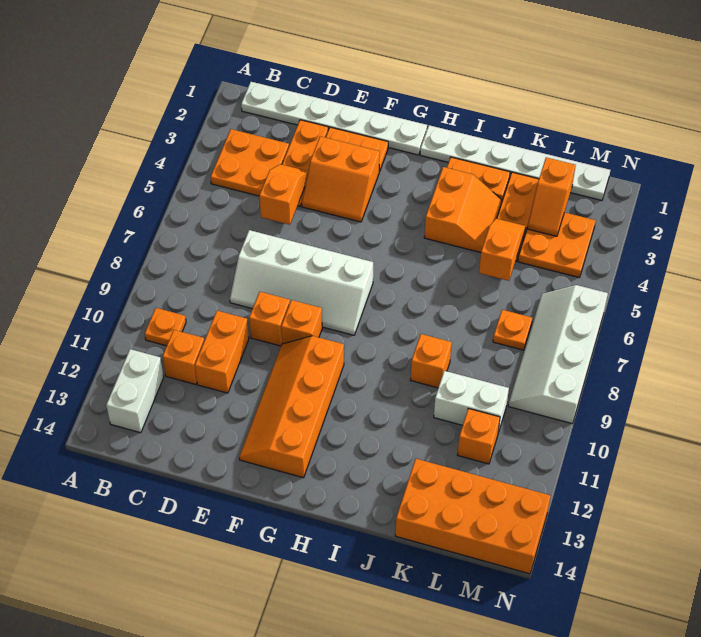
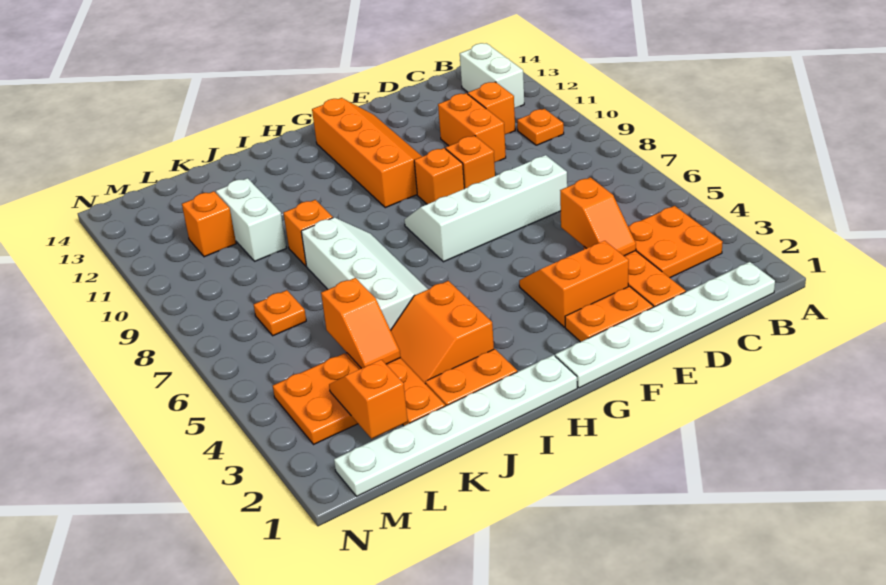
white 1x2 brick [434,371,509,433] -> white 1x2 brick turned to [216,178,286,261]
orange 2x4 brick [395,459,551,574] -> none
white 2x4 slope [508,285,608,423] -> white 2x4 slope moved to [301,217,428,330]

